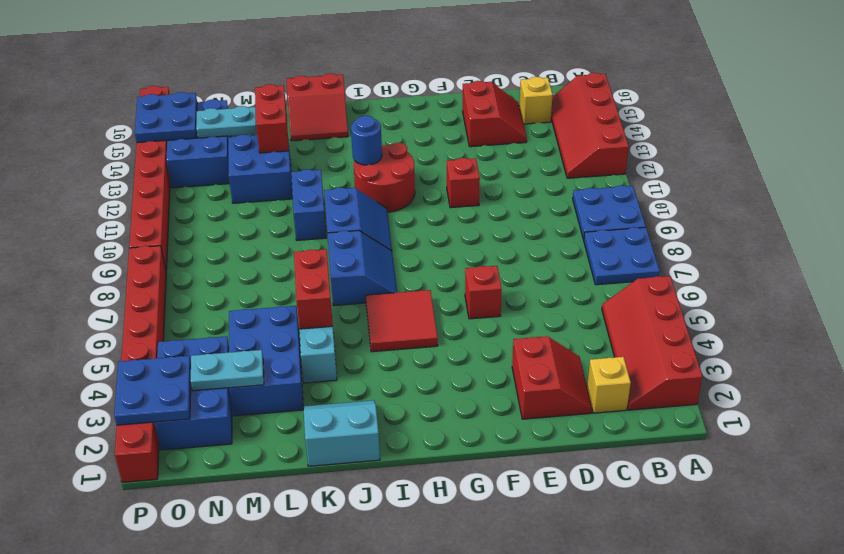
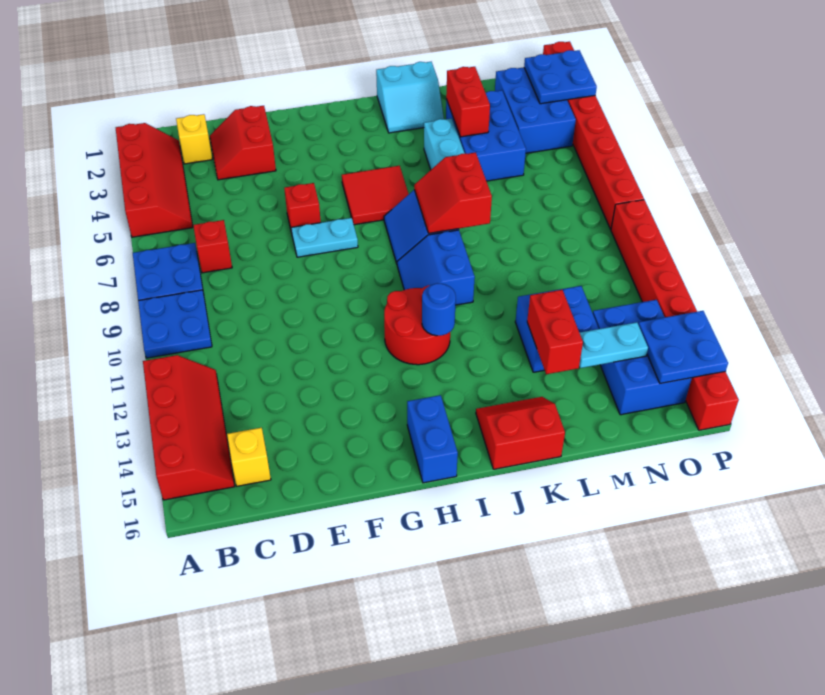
red 2x2 slope [463,81,527,147] -> red 2x2 slope moved to [414,152,492,233]
red 1x1 brick [447,158,480,208] -> red 1x1 brick moved to [193,220,232,273]
red 1x2 brick [294,249,333,329] -> red 1x2 brick moved to [446,67,490,137]
blue 1x2 brick [291,169,326,240] -> blue 1x2 brick moved to [407,395,458,483]
cyan 1x2 plate [191,350,264,391] -> cyan 1x2 plate moved to [291,218,358,257]

